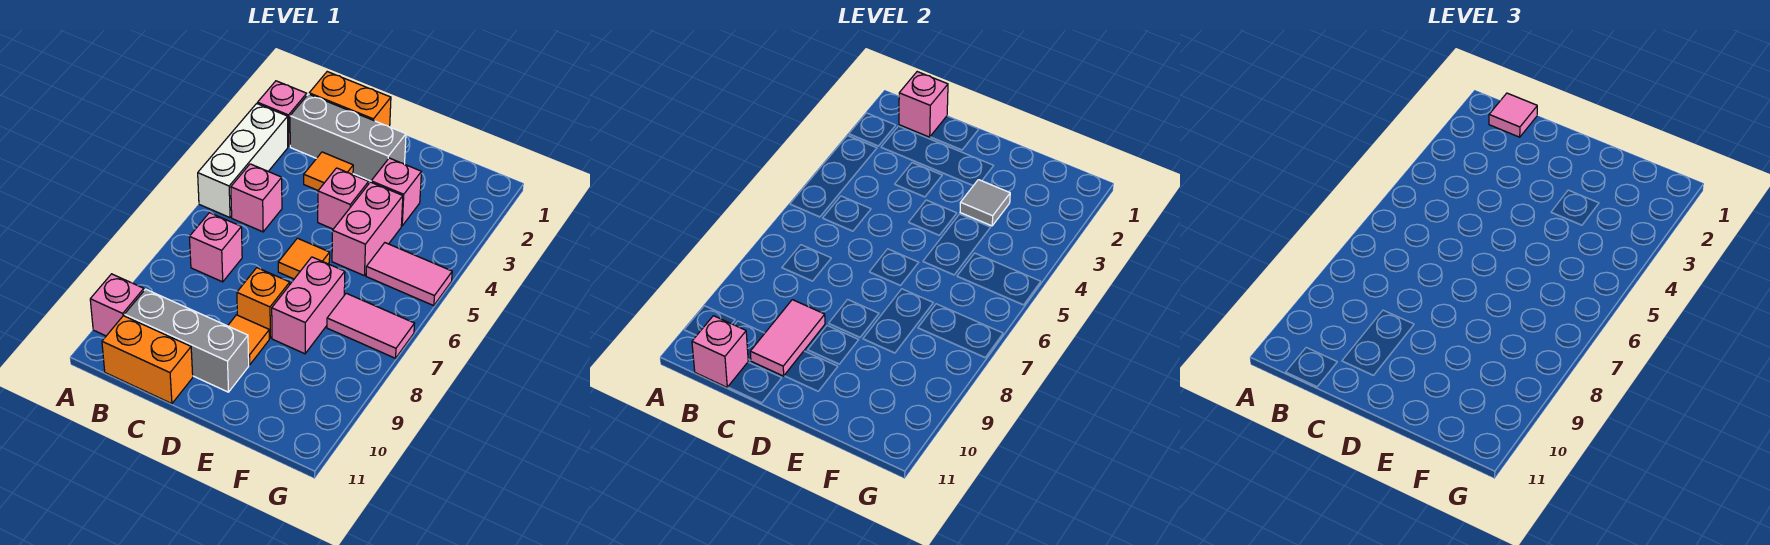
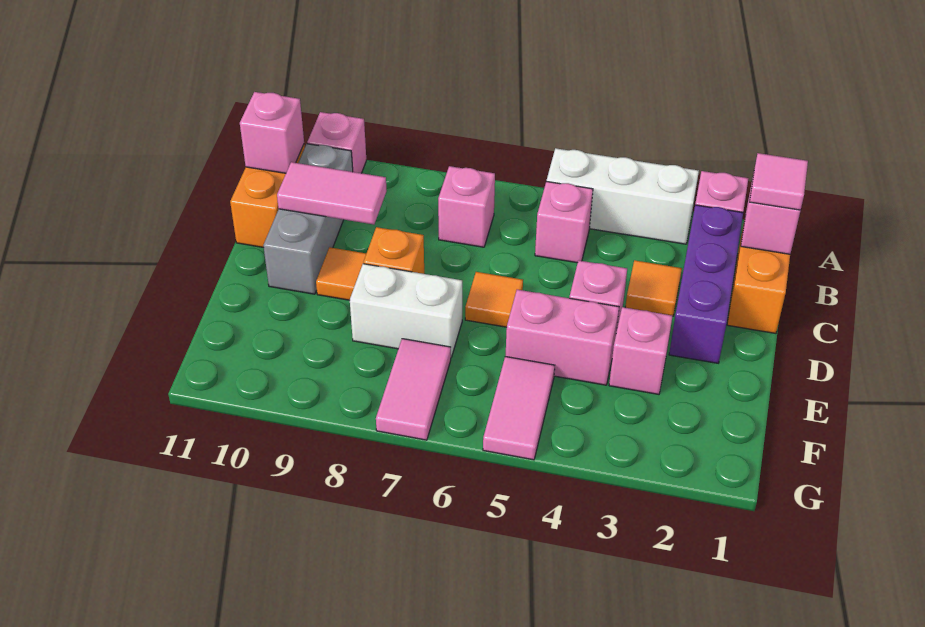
grey 1x3 brick [290,94,406,181] -> purple 1x3 brick [669,205,743,363]
grey 1x1 tile [960,180,1010,226] -> none
pink 1x2 brick [272,257,345,354] -> white 1x2 brick [350,264,462,357]

